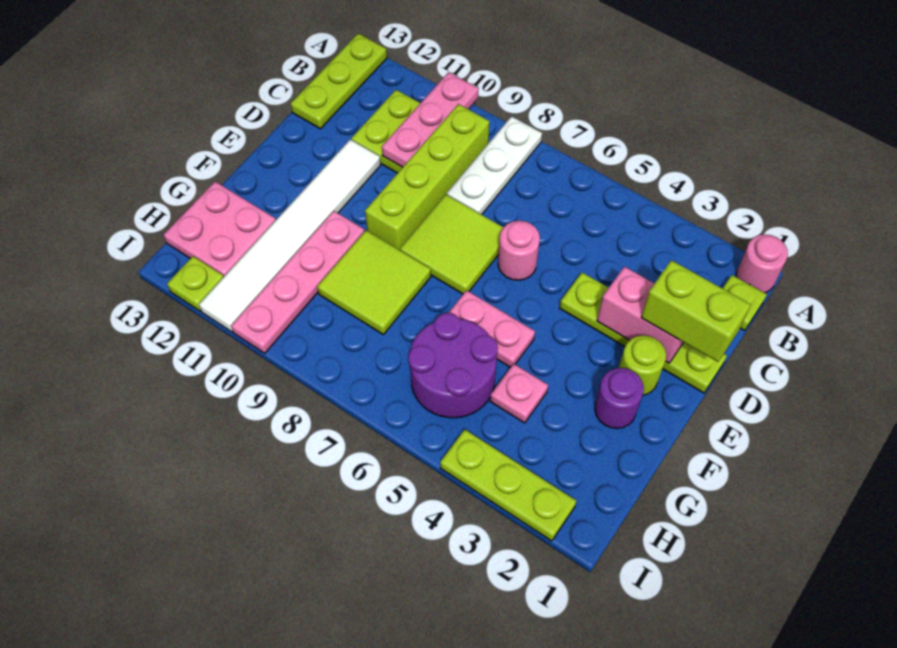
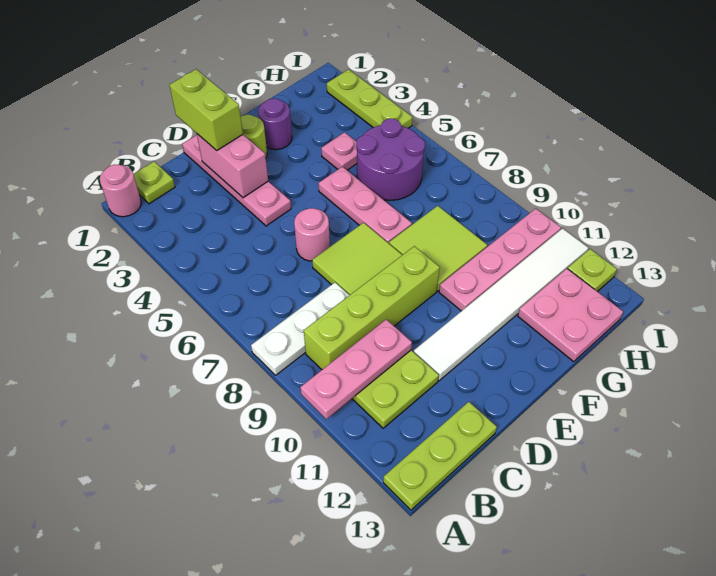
lime 1x4 plate [560,273,727,393] -> pink 1x4 plate [182,135,291,226]
pink 1x2 plate [449,290,535,367] -> pink 1x3 plate [319,167,412,243]

